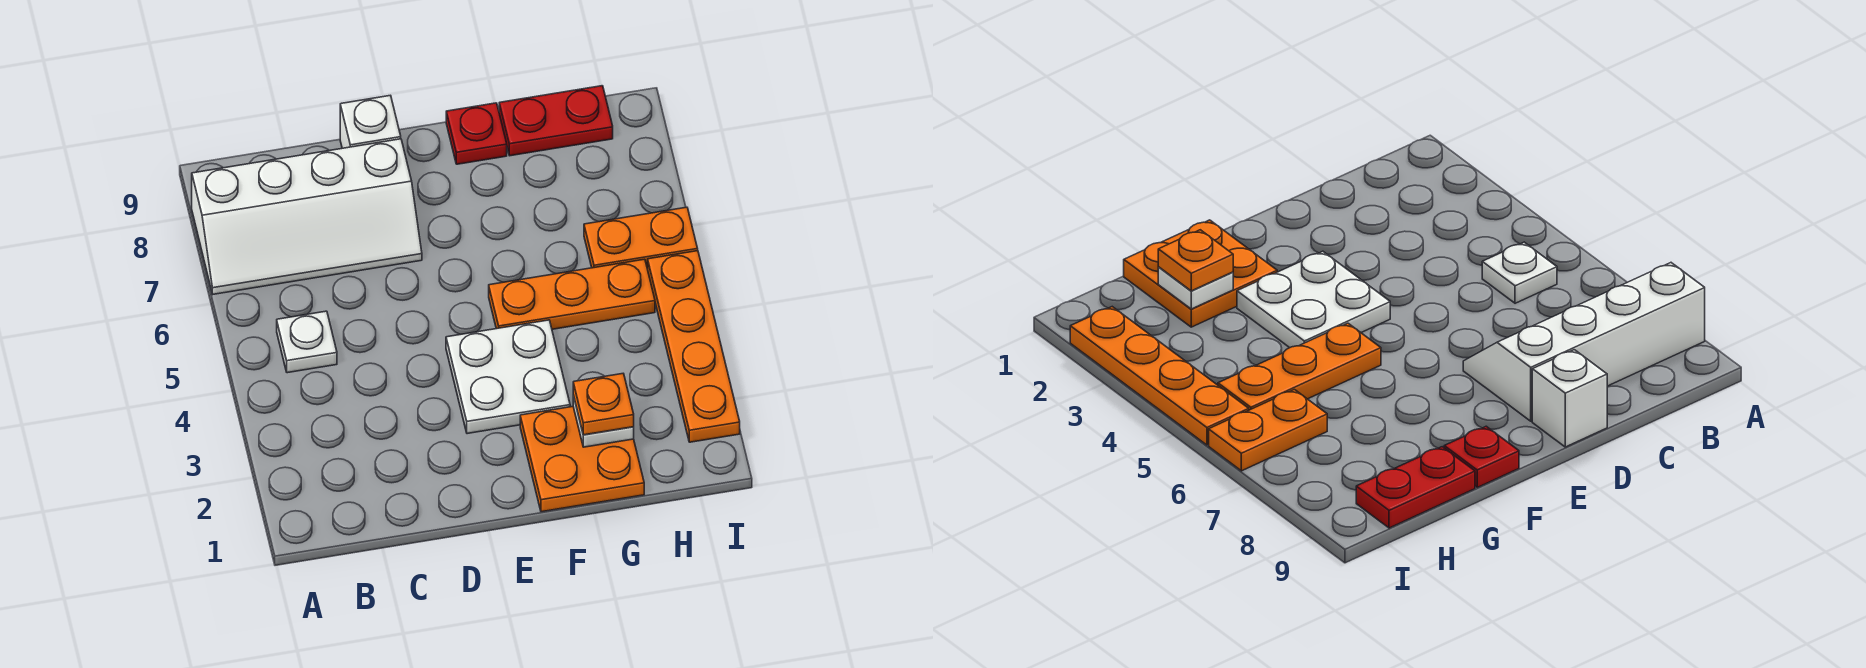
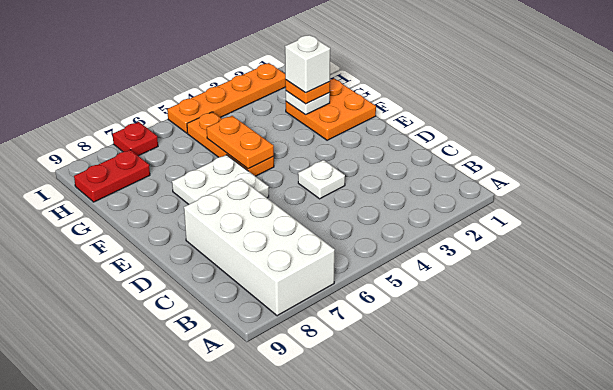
white 2x4 slope [192,139,422,294] -> white 2x4 brick [184,179,335,316]
white 1x1 plate [277,311,337,373] -> white 1x1 plate moved to [298,160,345,199]
white 1x1 brick [340,95,401,148] -> white 1x1 brick moved to [285,35,330,93]
white 2x2 plate [446,320,570,434] -> white 2x2 plate moved to [172,155,269,204]
red 1x1 plate [446,103,507,164] -> red 1x1 plate moved to [113,122,158,156]
red 1x2 plate [499,86,613,156] -> red 1x2 plate turned to [74,150,150,202]
orange 1x2 plate [584,207,698,268] -> orange 1x2 plate moved to [207,116,274,169]

